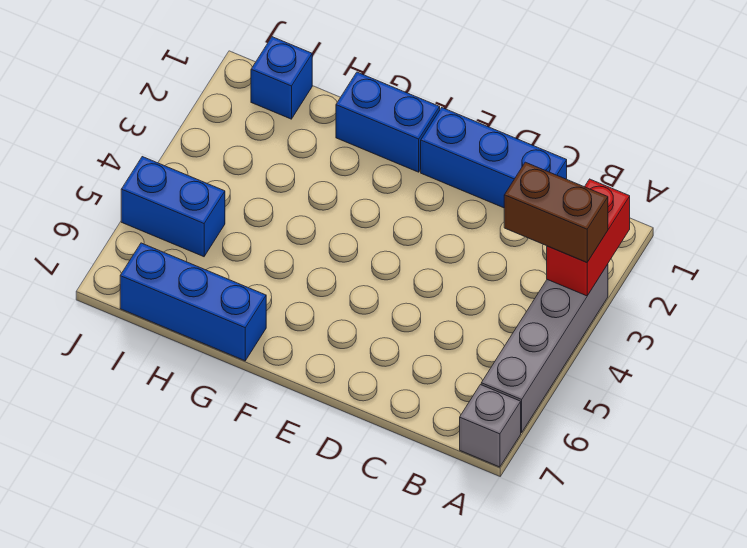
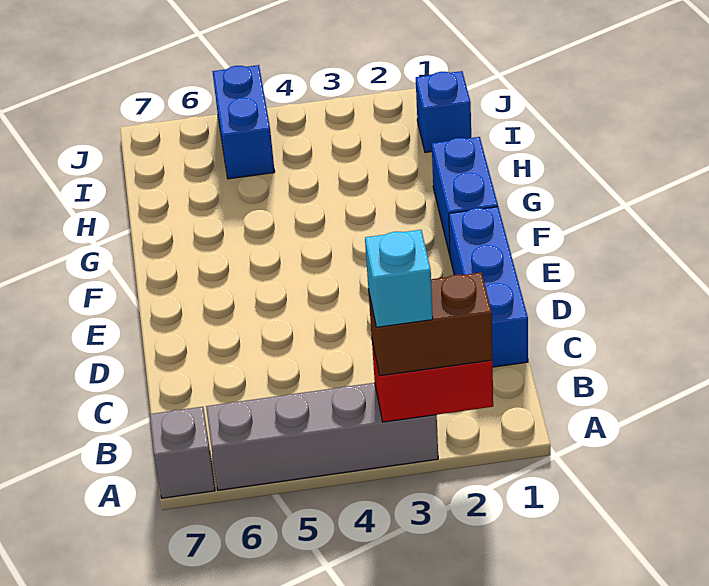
brown 1x2 brick [504,162,608,262] -> brown 1x2 brick turned to [368,272,493,376]
none -> cyan 1x1 brick [365,230,433,327]
blue 1x3 brick [120,243,266,361] -> none

